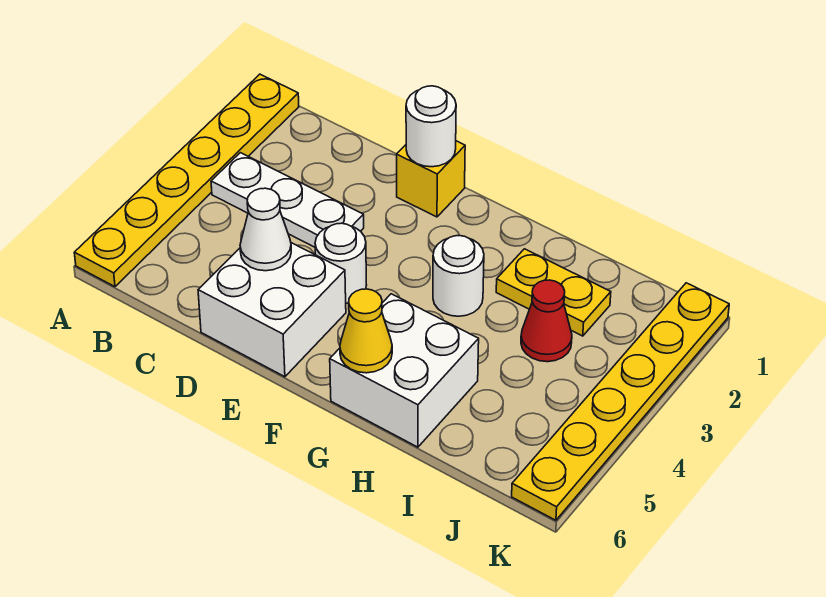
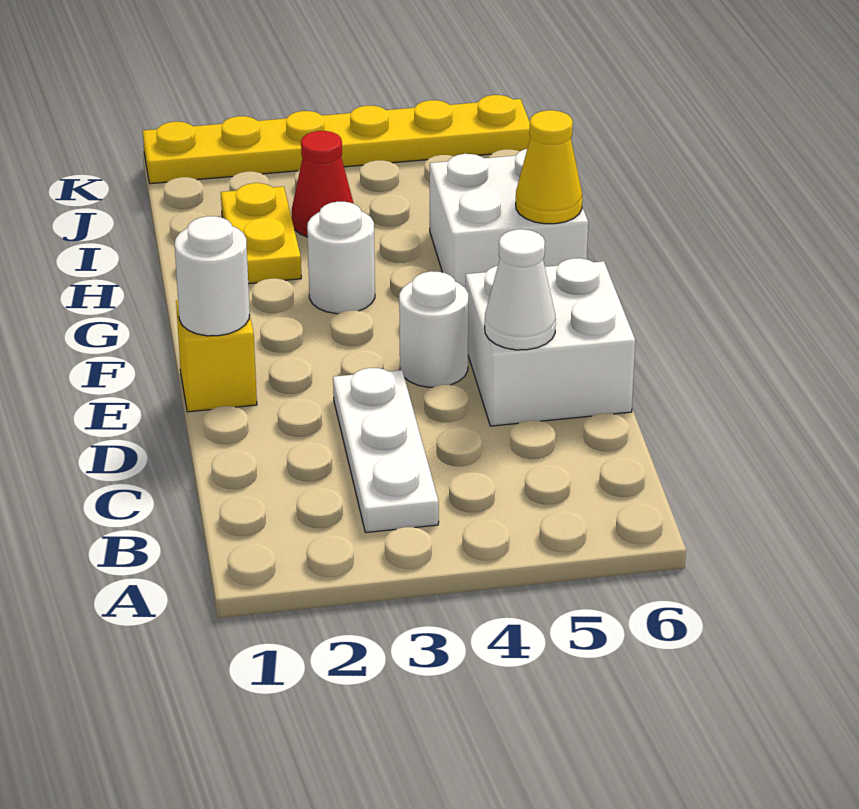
yellow 1x6 plate [74,74,299,287] -> none

